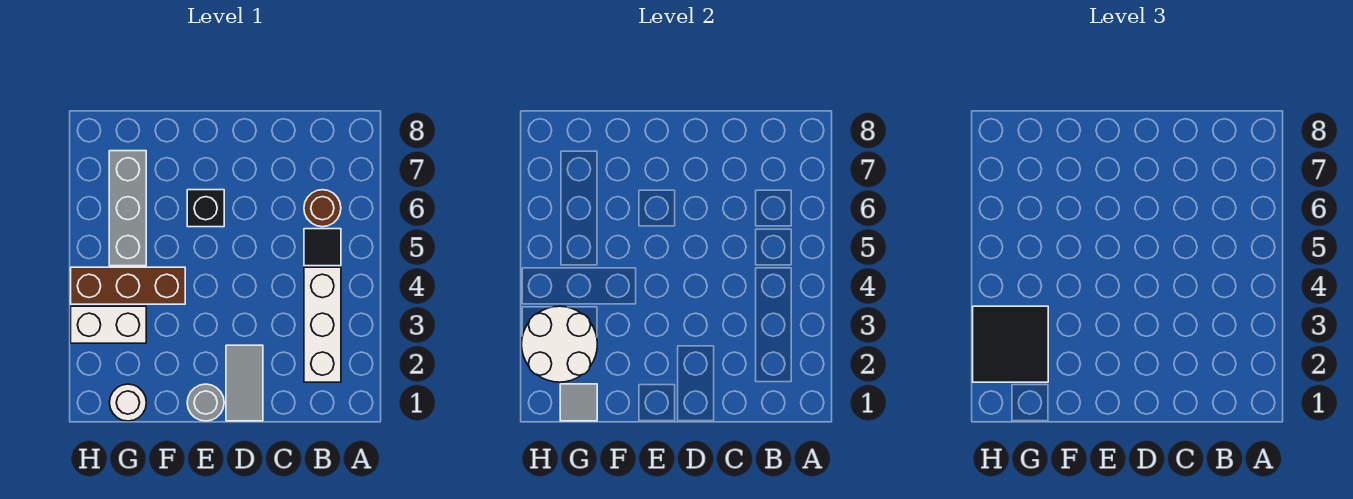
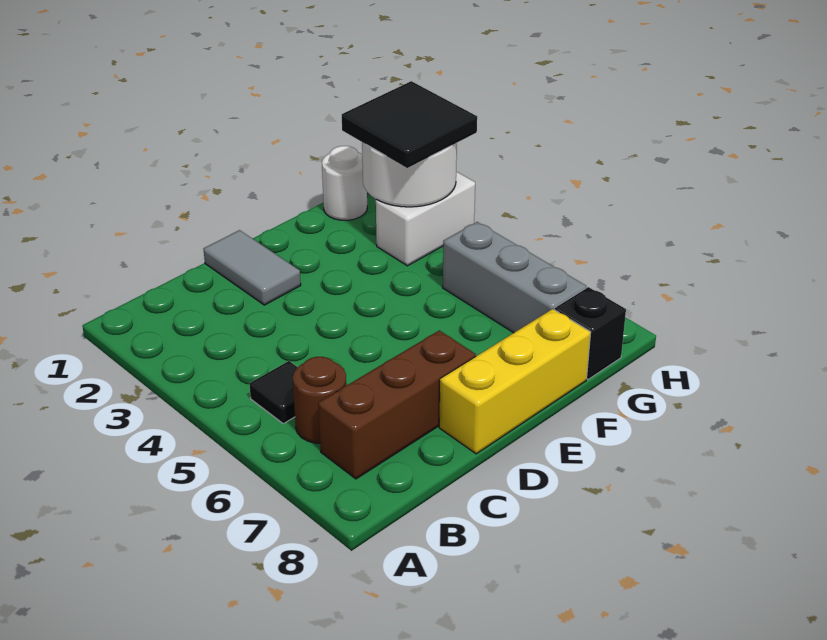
white 1x3 brick [304,267,341,382] -> none
none -> yellow 1x3 brick [439,309,591,454]
grey 1x1 round brick [187,384,224,421] -> none
black 1x1 brick [187,190,224,227] -> black 1x1 brick moved to [554,287,626,379]
brown 1x3 brick [71,267,185,304] -> brown 1x3 brick moved to [318,330,476,479]
grey 1x1 tile [560,384,597,421] -> none

